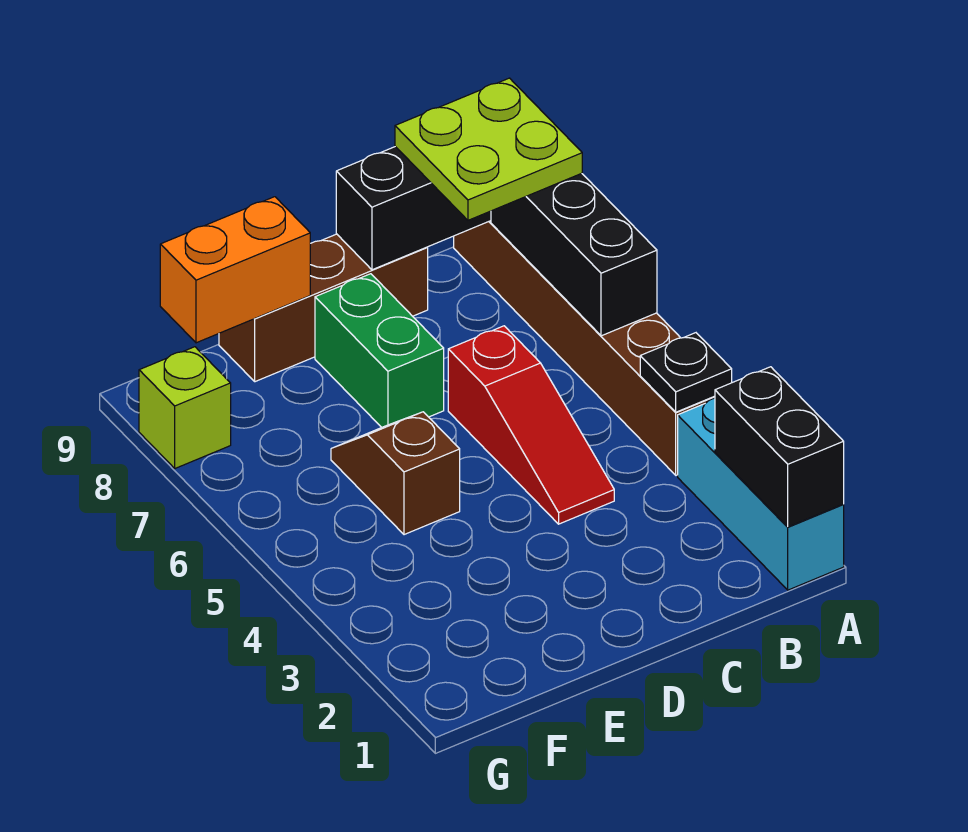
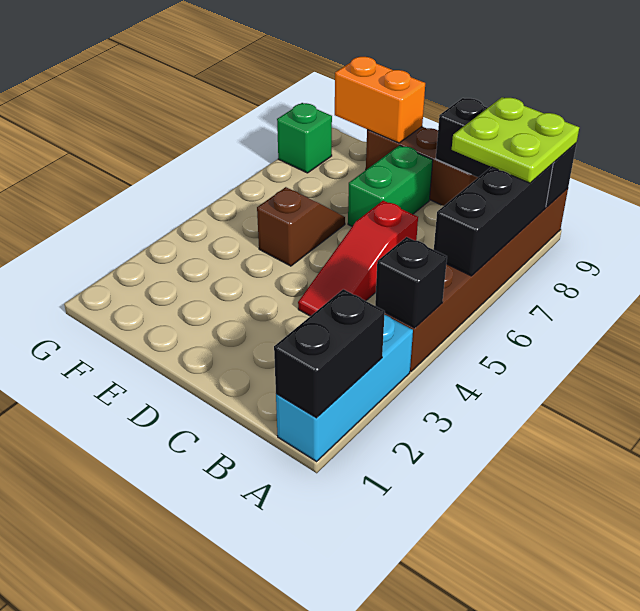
black 1x1 plate [640,333,732,412] -> black 1x1 brick [375,237,447,328]
lime 1x1 brick [139,347,231,468] -> green 1x1 brick [277,103,332,173]

